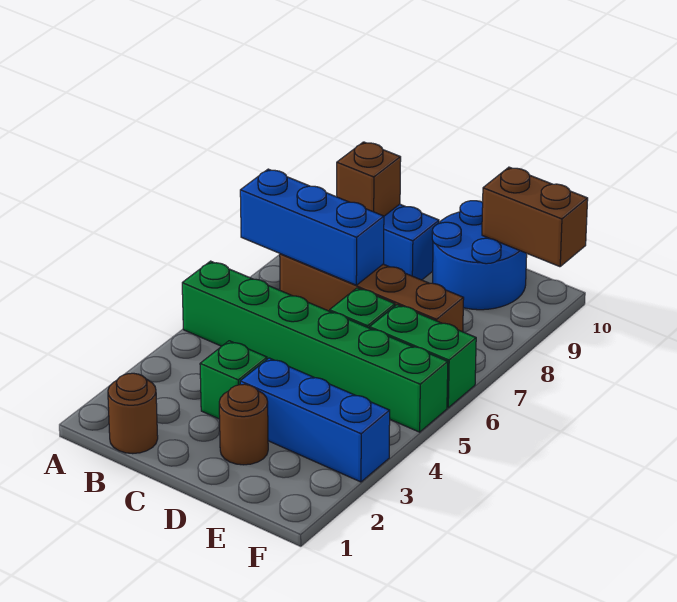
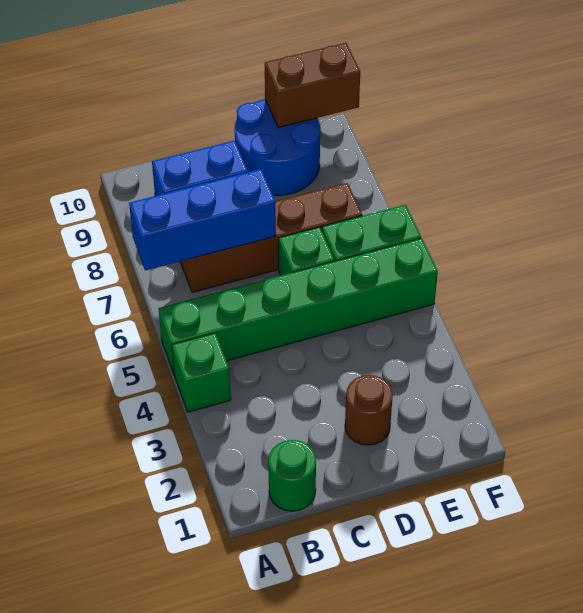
brown 1x1 round brick [108,373,158,454] -> green 1x1 round brick [268,440,316,511]
brown 1x1 brick [337,142,401,216] -> none
green 1x1 brick [200,341,267,419] -> green 1x1 brick moved to [172,333,231,412]
blue 1x3 brick [240,358,390,482] -> none

